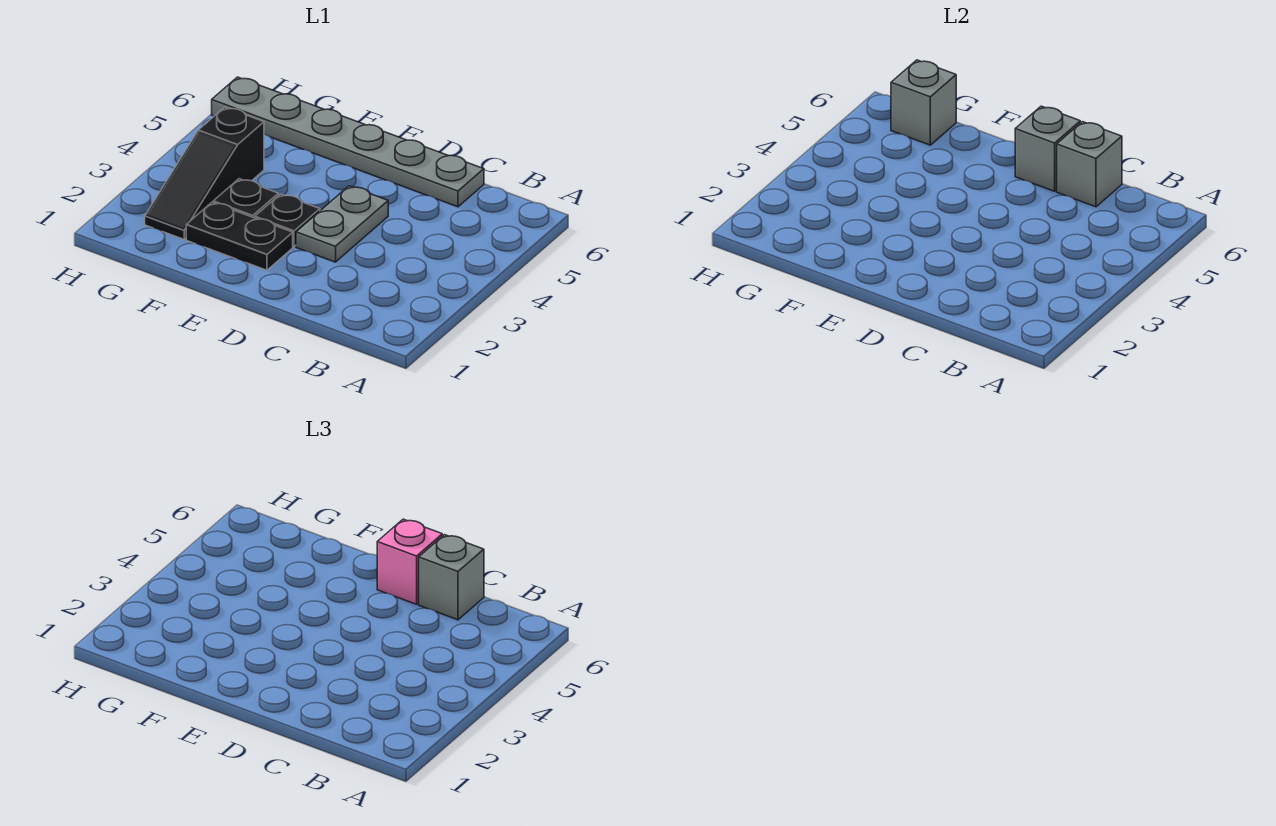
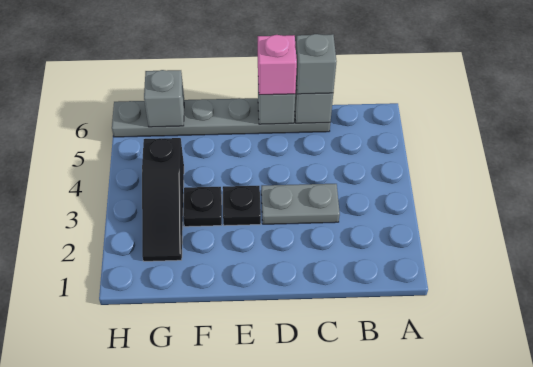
grey 1x2 plate [296,186,388,262] -> grey 1x2 plate turned to [261,184,340,224]
black 1x2 plate [186,202,293,270] -> none

